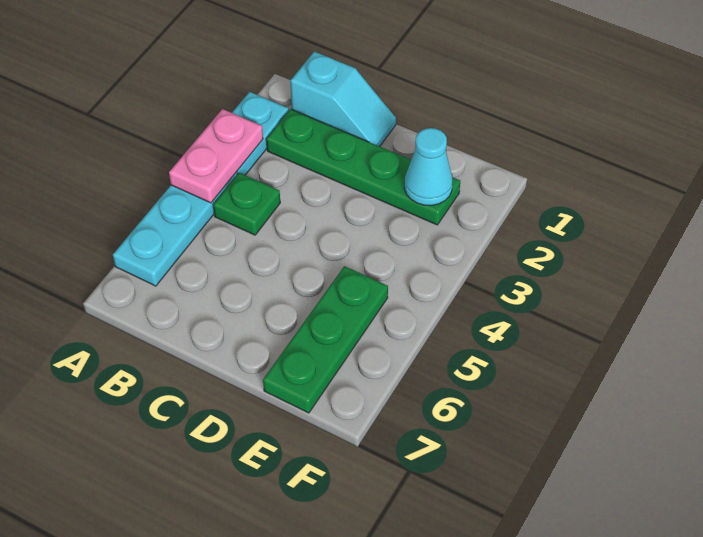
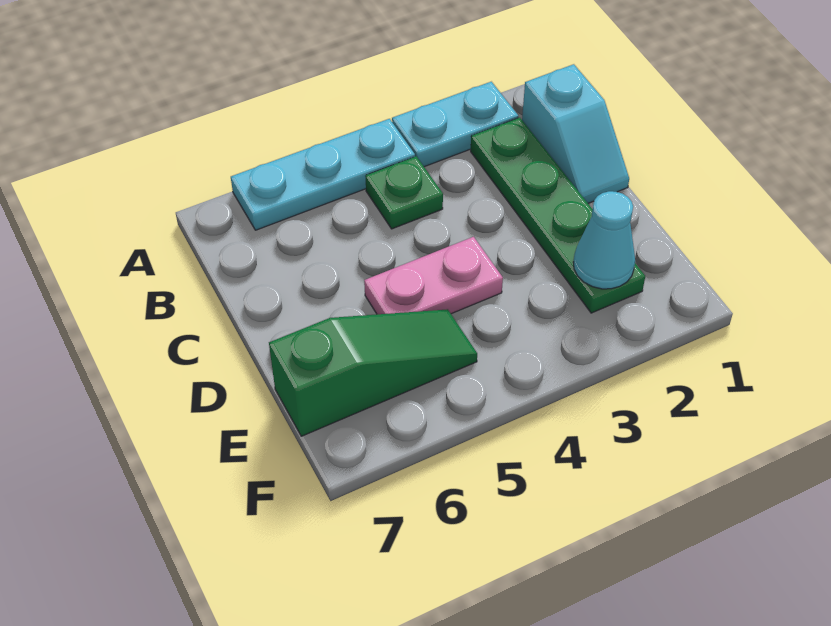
pink 1x2 plate [169,109,263,203] -> pink 1x2 plate moved to [364,237,503,314]
green 1x3 plate [263,266,388,413] -> green 1x3 slope [269,309,477,436]

